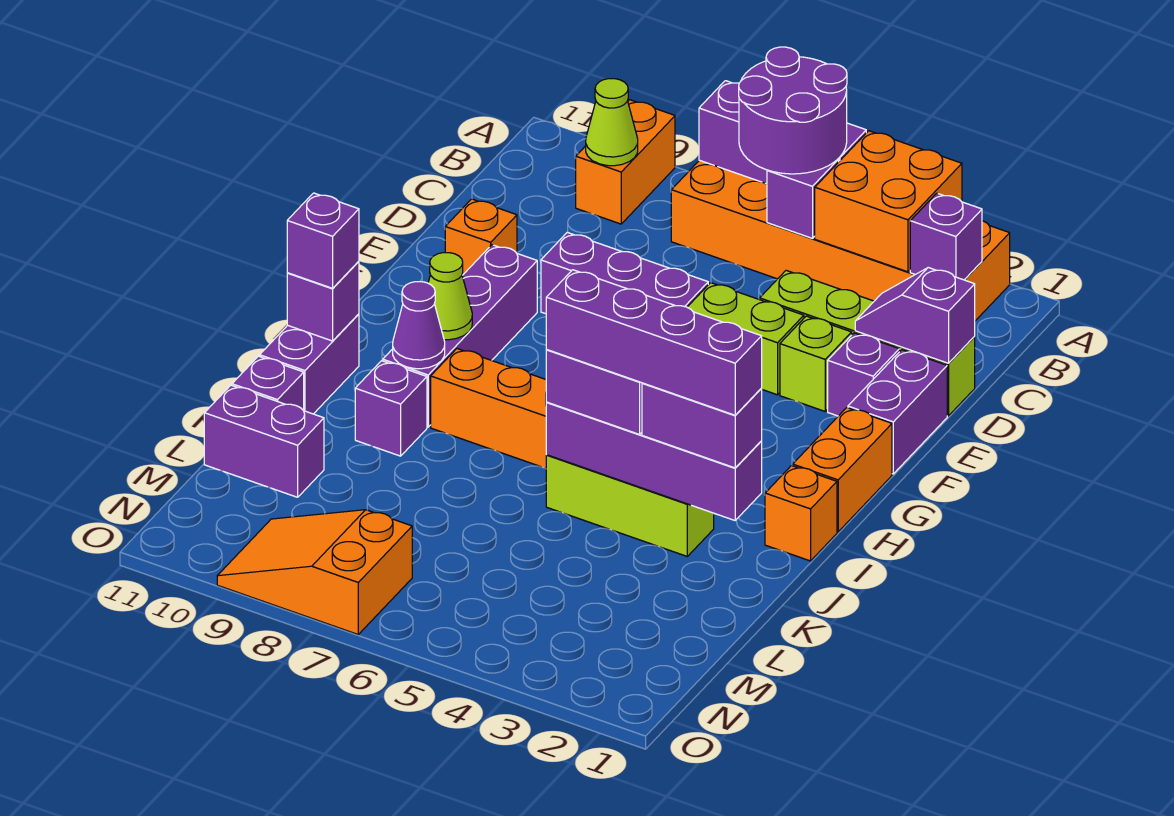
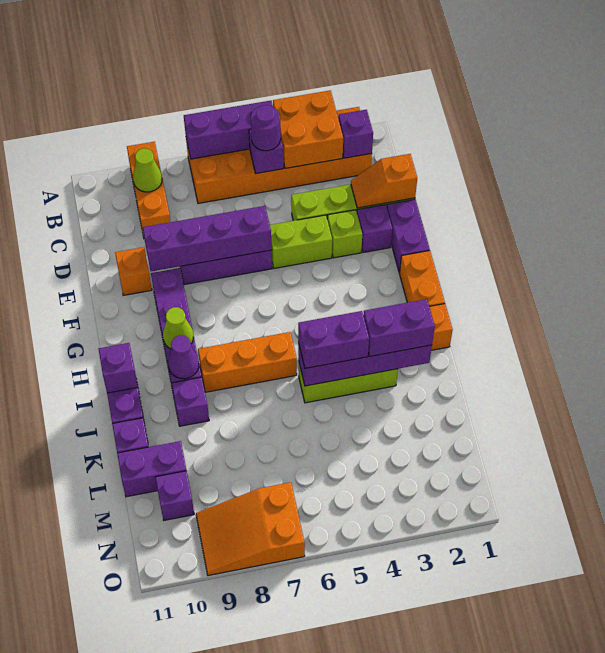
purple 2x2 round brick [739,47,847,174] -> purple 1x1 round brick [251,105,281,151]
orange 1x2 brick [576,100,675,224] -> orange 1x3 brick [127,142,170,238]
purple 1x2 slope [855,268,975,363] -> orange 1x2 slope [351,154,417,208]
purple 1x1 brick [287,193,359,288] -> purple 1x1 brick moved to [155,471,194,520]
purple 1x4 brick [546,270,762,415] -> purple 1x4 brick moved to [143,206,272,271]

